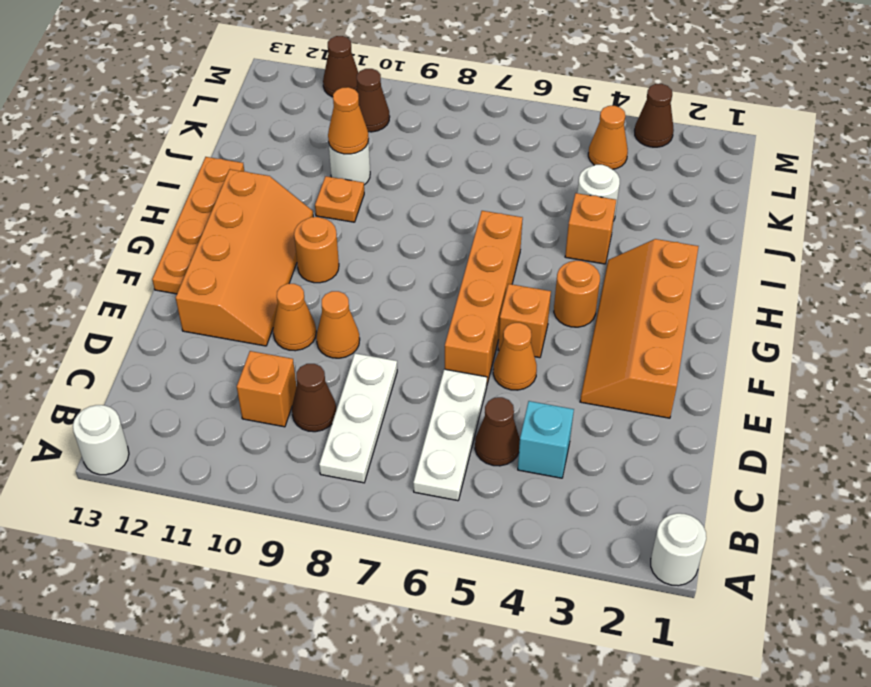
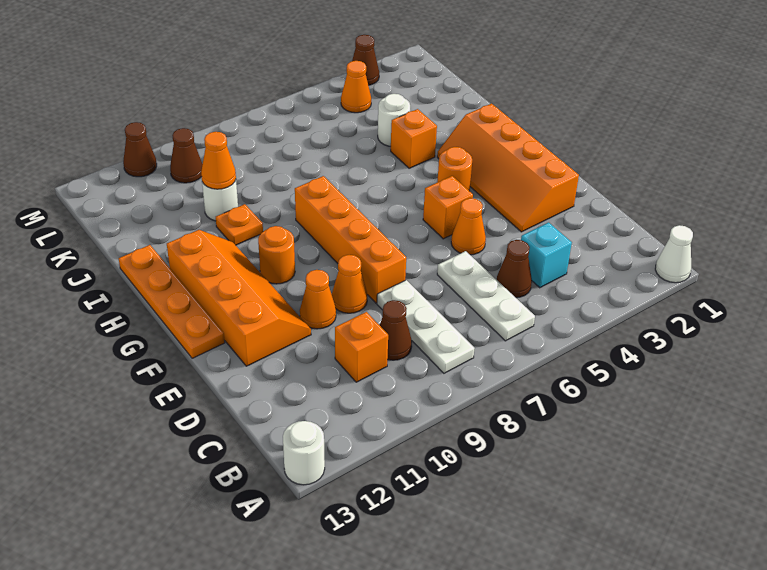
white 1x1 round brick [651,513,706,586] -> white 1x1 cone [655,225,693,283]
orange 1x4 brick [445,211,523,384] -> orange 1x4 brick moved to [295,176,406,303]

